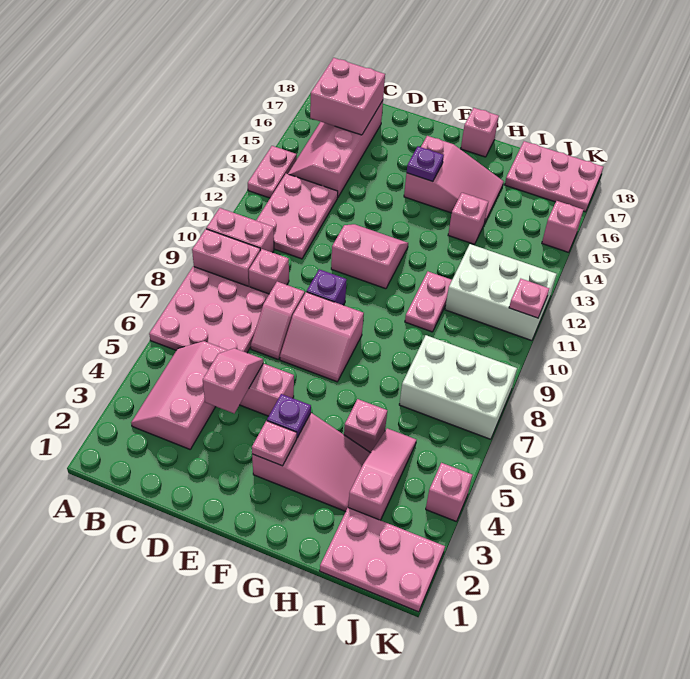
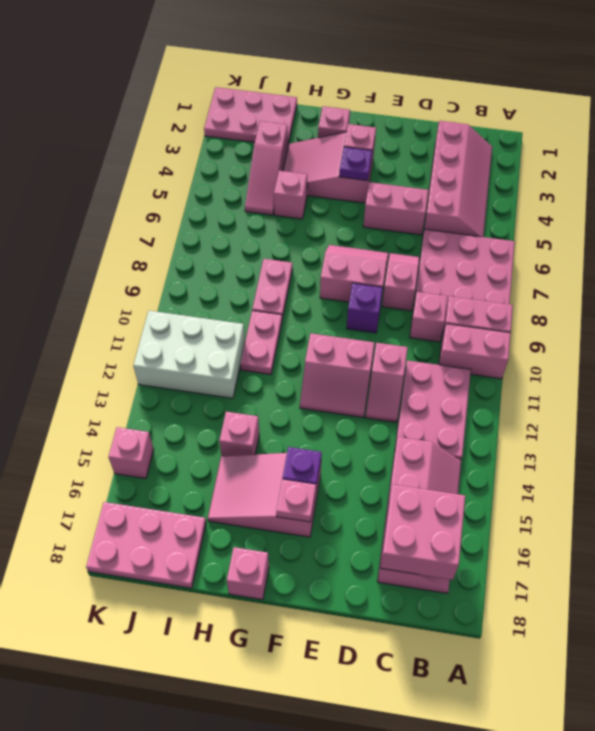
pink 1x2 plate [248,146,297,198] -> pink 1x2 plate moved to [252,259,292,319]
pink 2x3 slope [131,341,228,449] -> pink 2x4 slope [424,121,492,237]
pink 1x2 slope [203,348,263,413] -> pink 1x2 slope moved to [365,343,408,422]
white 2x3 brick [399,335,517,439] -> none
pink 1x1 brick [426,463,472,521] -> pink 1x1 brick moved to [318,106,350,138]
pink 1x1 plate [509,279,549,318] -> pink 1x1 plate moved to [276,480,316,522]

